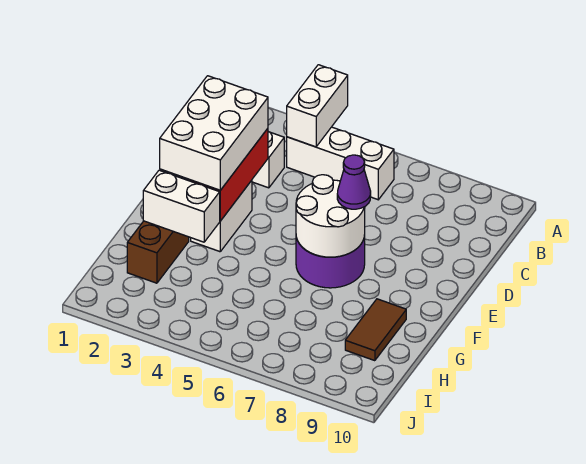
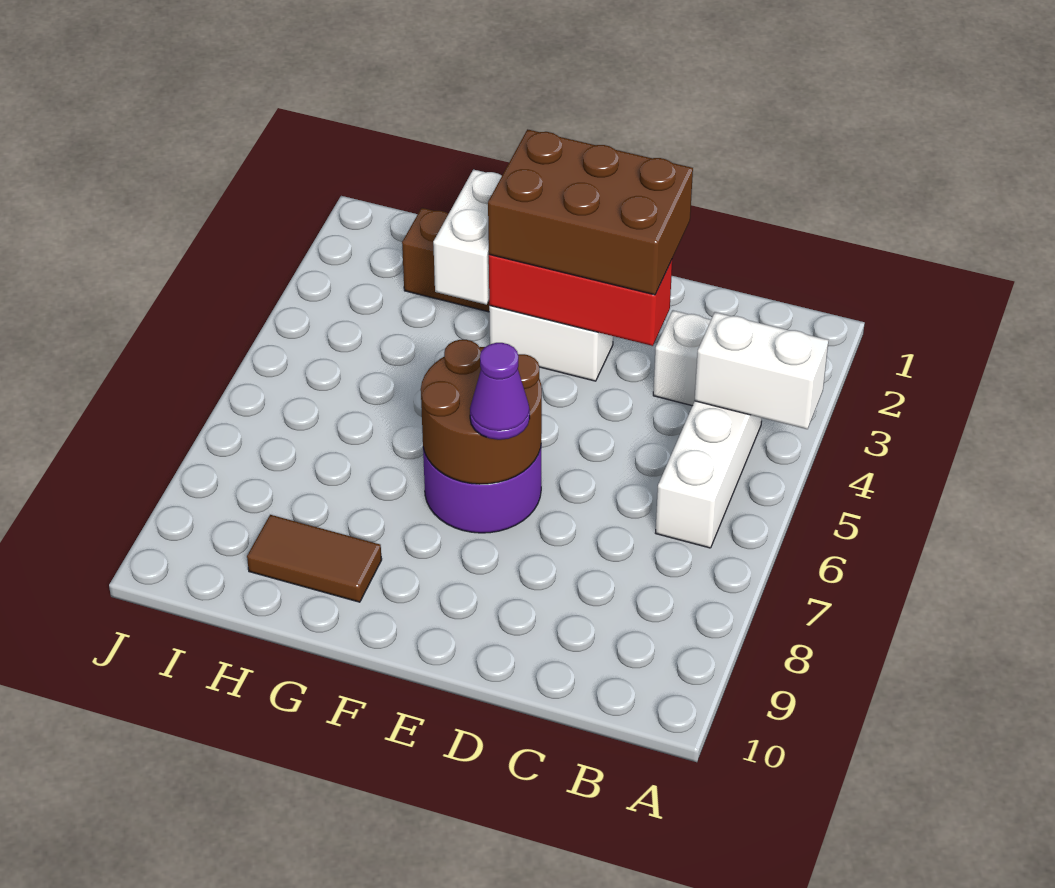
white 2x3 brick [160,76,268,190] -> brown 2x3 brick [488,129,693,295]
white 2x2 round brick [296,175,365,257] -> brown 2x2 round brick [421,340,542,484]

